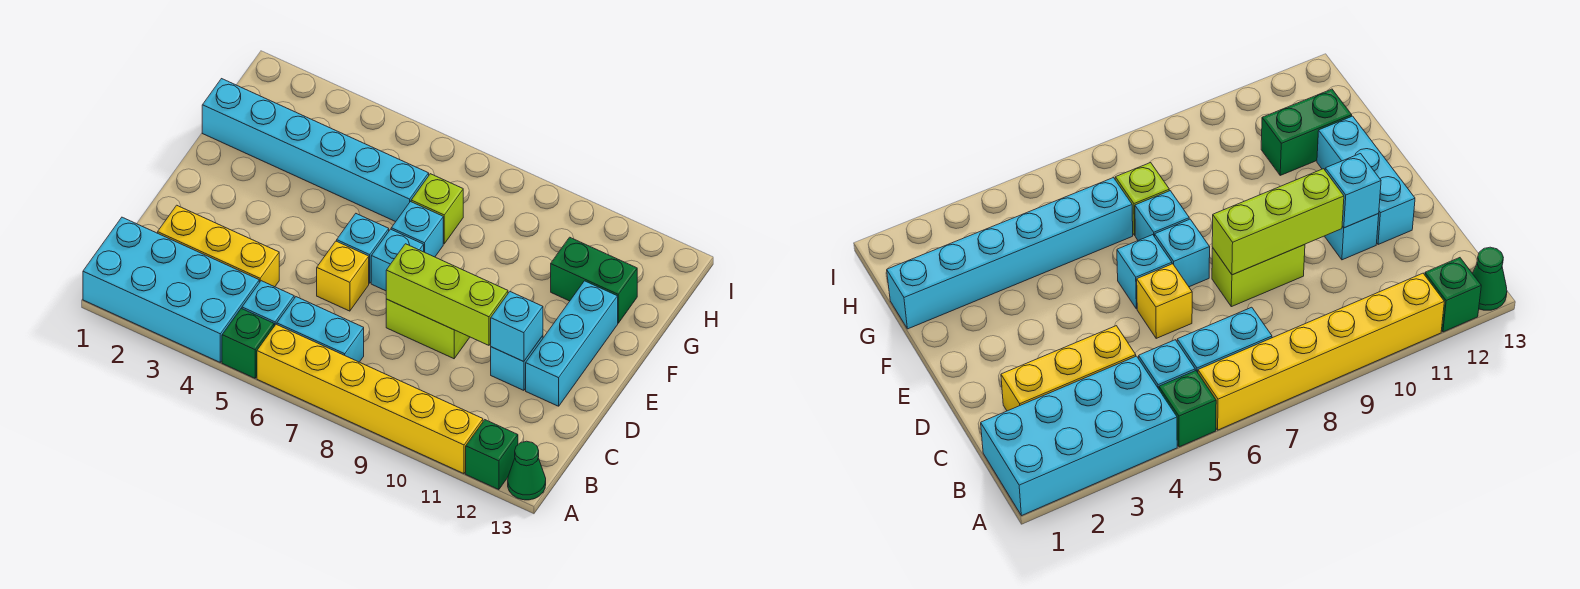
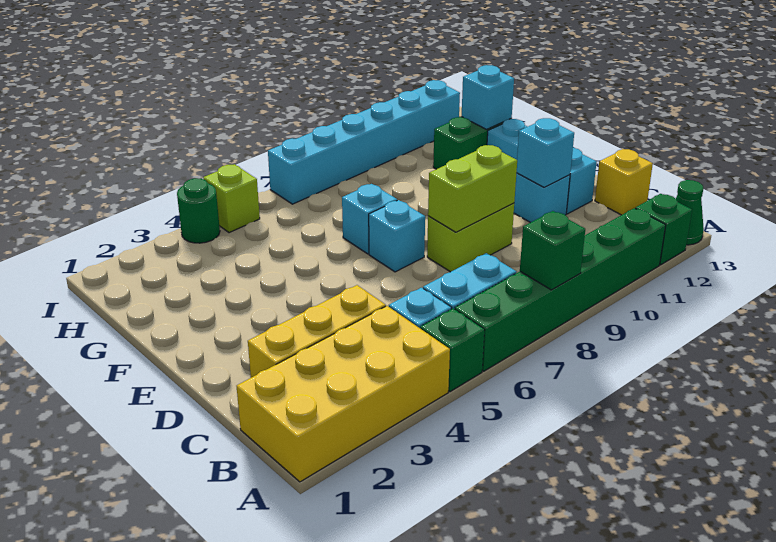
cyan 2x4 brick [83,217,259,362] -> yellow 2x4 brick [237,306,450,482]
yellow 1x6 brick [257,324,483,474] -> green 1x6 brick [455,208,666,371]
none -> green 1x1 brick [520,211,585,290]
yellow 1x1 brick [317,241,369,311] -> yellow 1x1 brick moved to [595,149,653,215]
lime 1x3 brick [386,244,508,345] -> lime 1x2 brick [428,145,517,232]
cyan 1x1 brick [337,214,389,283] -> cyan 1x1 brick moved to [461,65,514,129]
cyan 1x6 brick [202,79,429,222] -> cyan 1x6 brick moved to [268,80,460,204]
lime 1x1 brick [411,174,463,244] -> lime 1x1 brick moved to [203,164,260,233]
none -> green 1x1 round brick [177,178,220,243]

